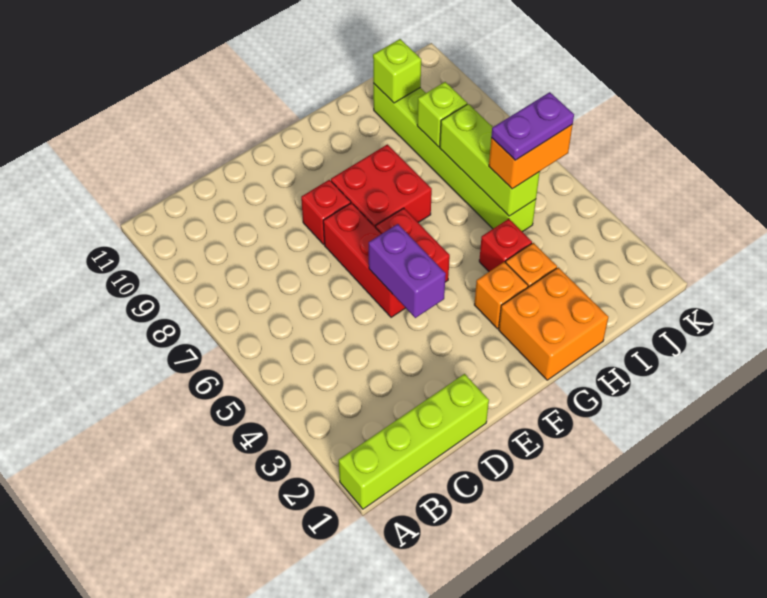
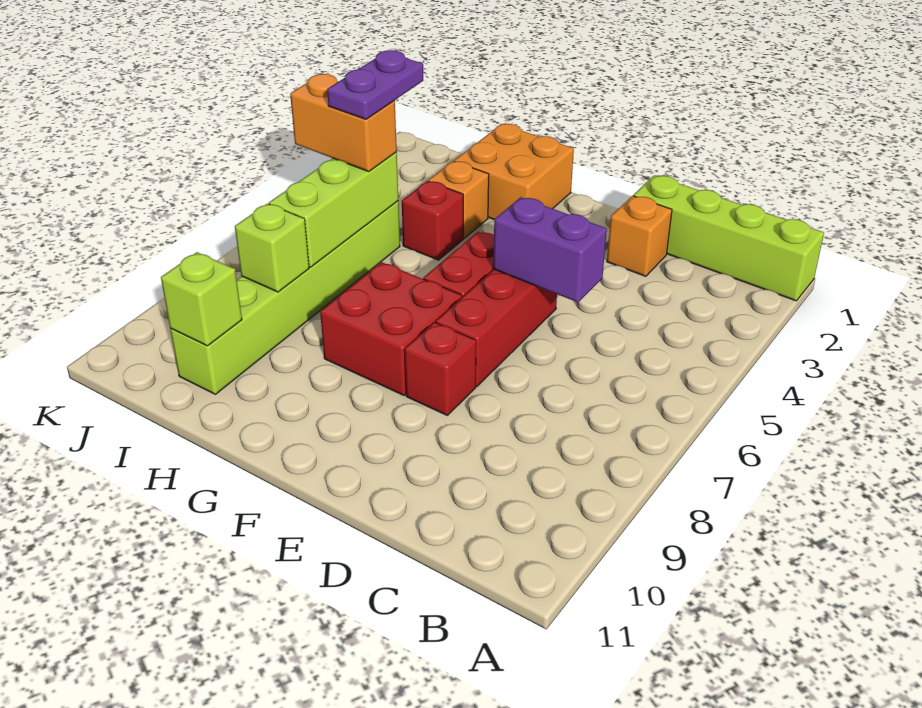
purple 1x2 brick [369,224,446,318] -> purple 1x2 brick turned to [493,197,607,302]
orange 1x1 brick [474,262,528,329] -> orange 1x1 brick moved to [607,196,672,276]
purple 1x2 plate [491,92,574,160] -> purple 1x2 plate turned to [327,50,423,119]

